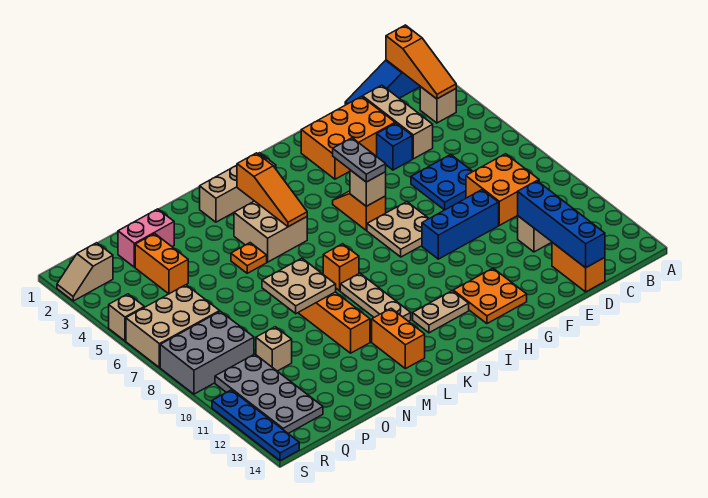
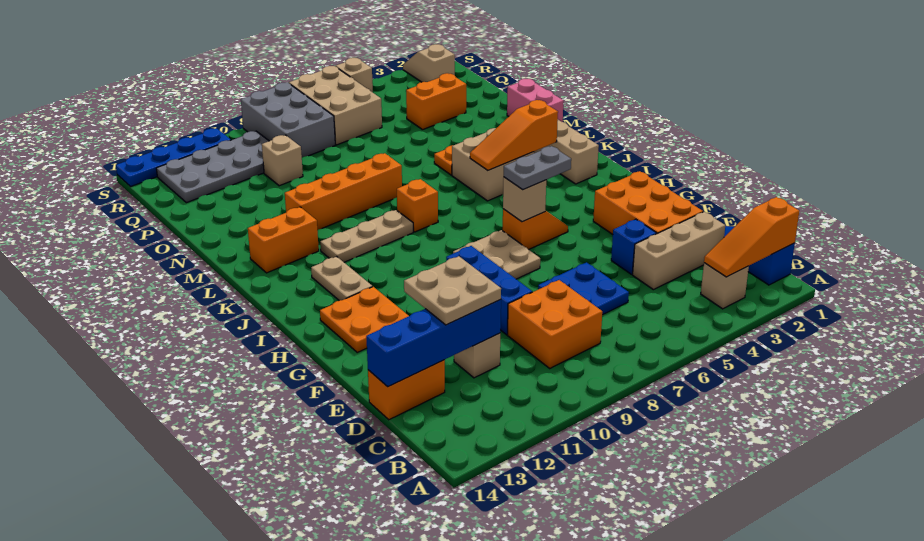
tan 2x2 plate [262,258,336,314] -> tan 2x2 plate moved to [404,256,501,325]
pink 1x2 brick [118,209,174,267] -> pink 1x2 brick moved to [507,79,563,122]

